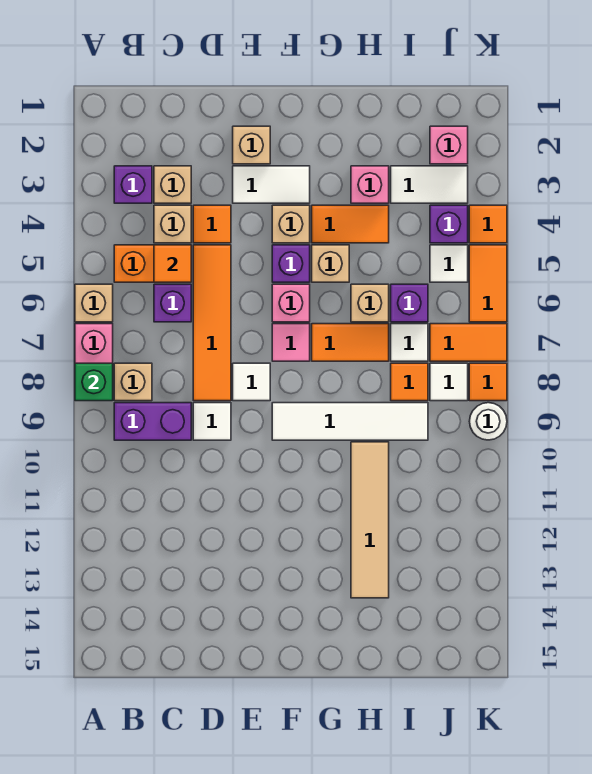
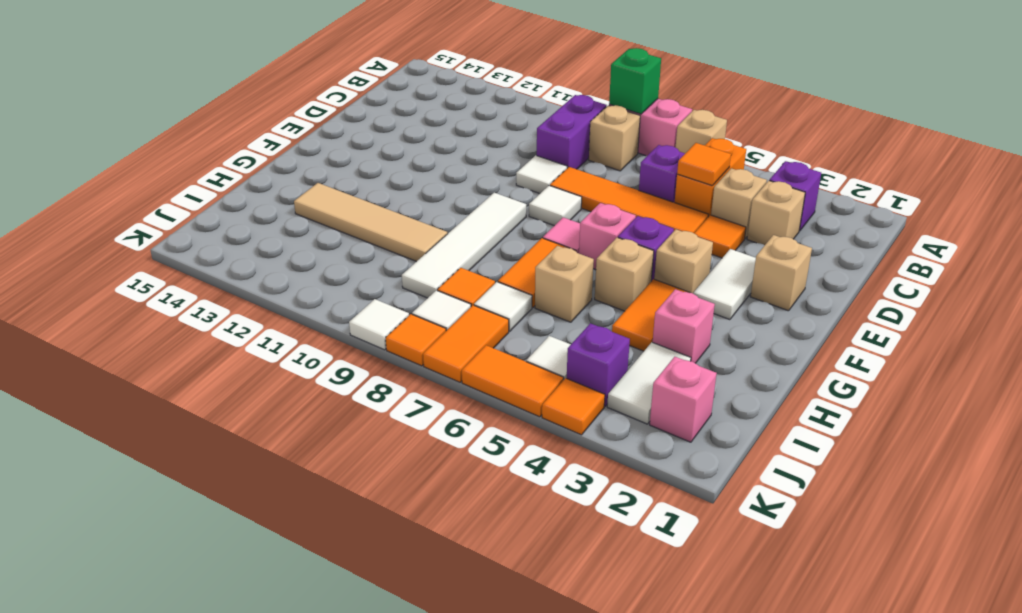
purple 1x1 brick [391,284,428,322] -> none
white 1x1 round brick [469,403,507,440] -> white 1x1 tile [349,299,409,350]

